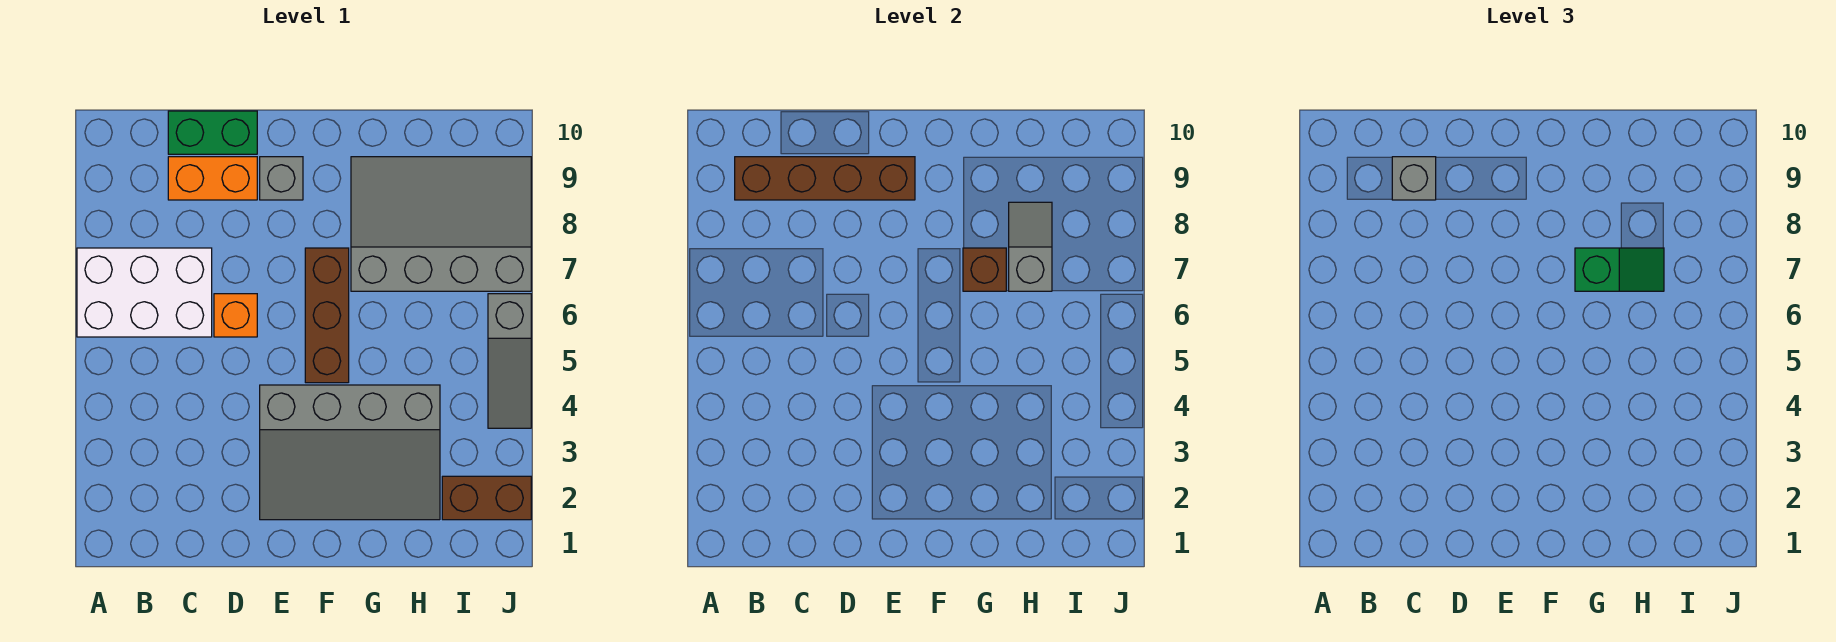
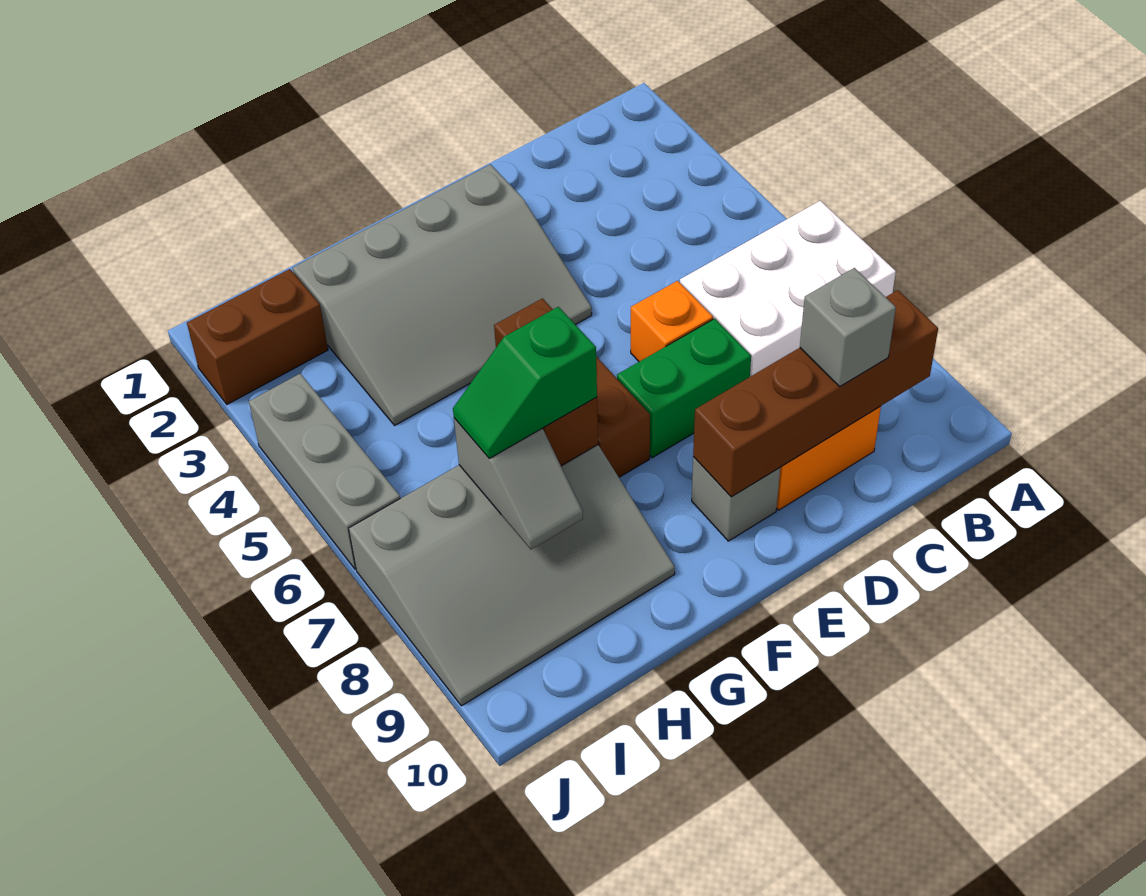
green 1x2 brick [168,111,257,154] -> green 1x2 brick moved to [617,319,751,458]
grey 3x4 slope [260,385,440,520] -> grey 3x4 slope turned to [293,164,592,425]
grey 1x3 slope [488,294,531,428] -> grey 1x3 brick [249,374,400,569]

